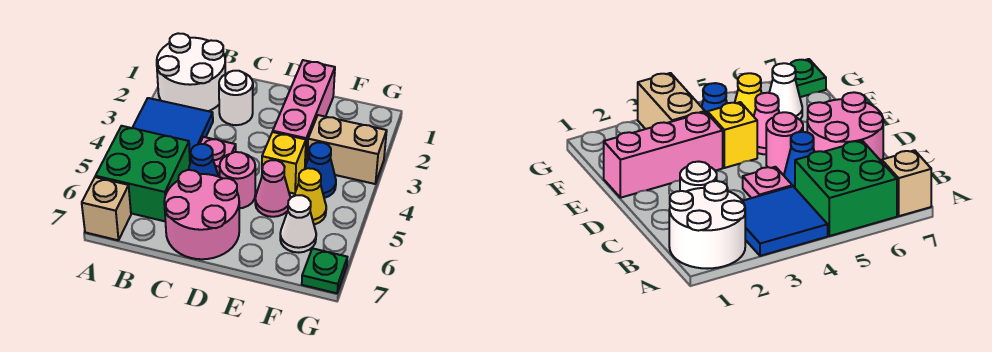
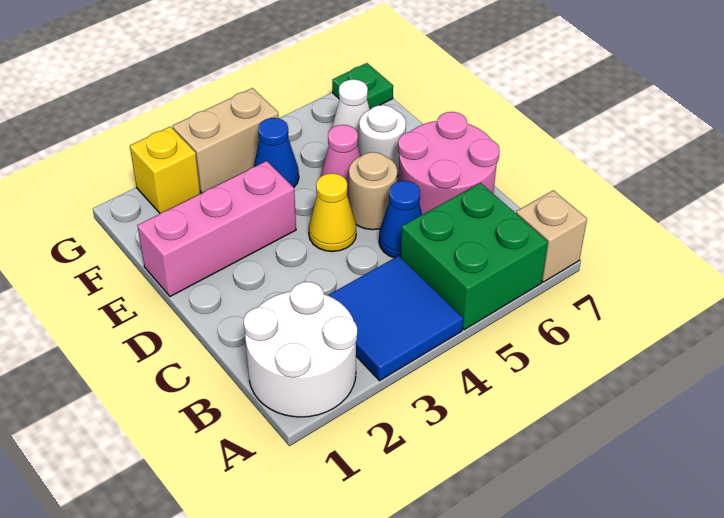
white 1x1 round brick [219,71,253,125] -> white 1x1 round brick moved to [359,105,406,176]
pink 1x1 plate [200,137,236,176] -> none
pink 1x1 round brick [220,152,255,208] -> tan 1x1 round brick [349,152,397,230]
yellow 1x1 brick [262,132,306,194] -> yellow 1x1 brick moved to [130,127,200,213]
tan 1x2 brick [307,115,387,184] -> tan 1x2 brick turned to [173,88,279,193]
yellow 1x1 cone [294,168,326,225] -> yellow 1x1 cone moved to [309,173,356,252]

